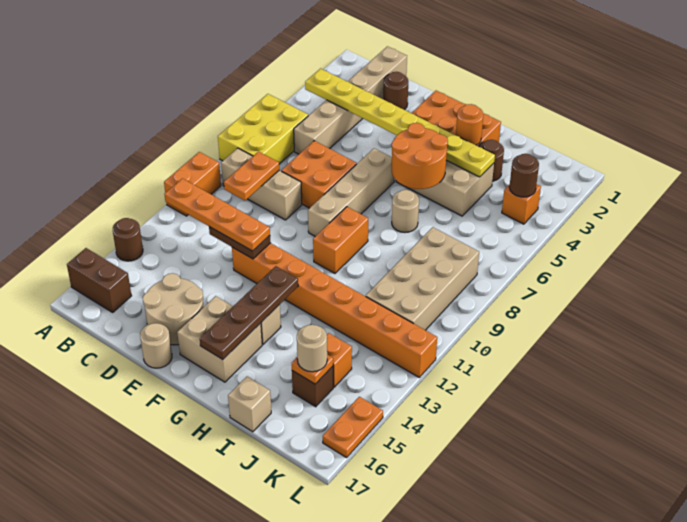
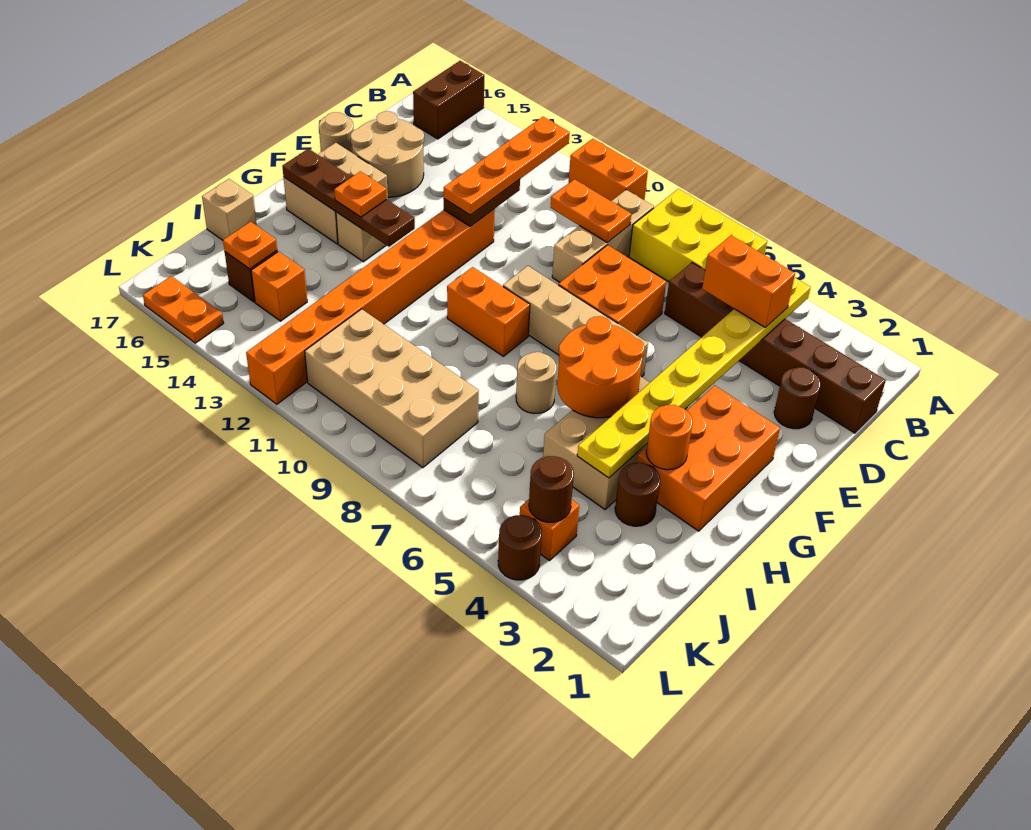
brown 1x1 round brick [113,218,143,261] -> brown 1x1 round brick moved to [498,515,542,580]
tan 1x6 brick [294,46,407,154] -> brown 1x6 brick [665,263,886,433]
none -> orange 1x2 brick [702,236,795,328]
none -> orange 1x1 plate [334,171,387,217]
tan 1x1 round brick [297,325,327,372] -> none

